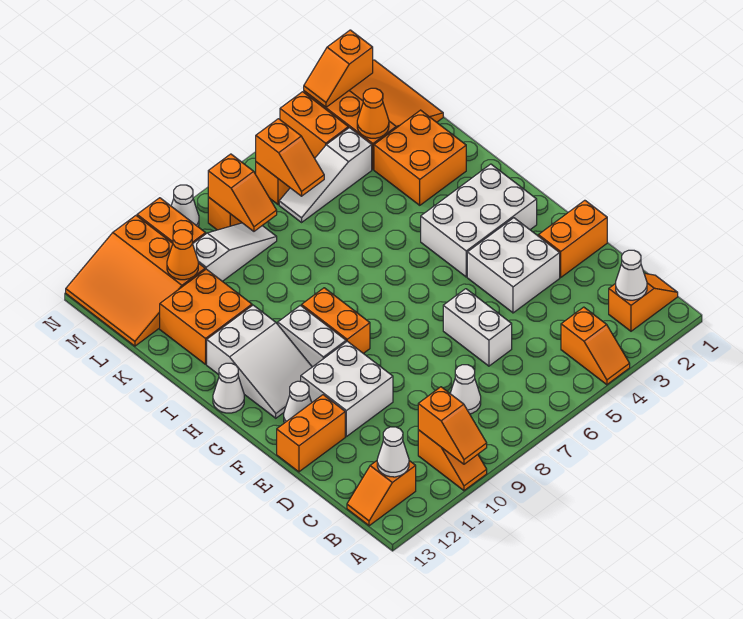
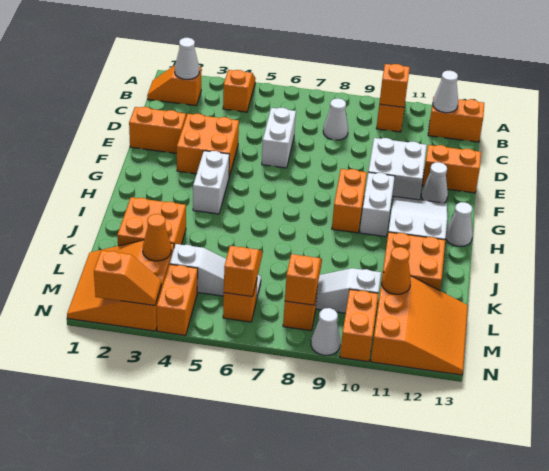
orange 1x2 slope [347,461,416,526] -> orange 1x2 brick [428,97,484,142]
white 2x2 brick [467,218,560,313] -> orange 2x2 brick [177,114,239,177]
white 2x3 brick [421,164,537,277] -> white 1x2 brick [193,151,230,214]

